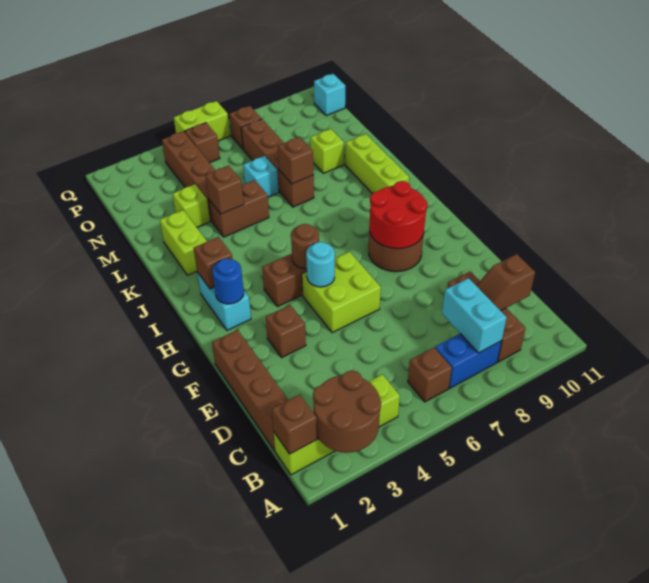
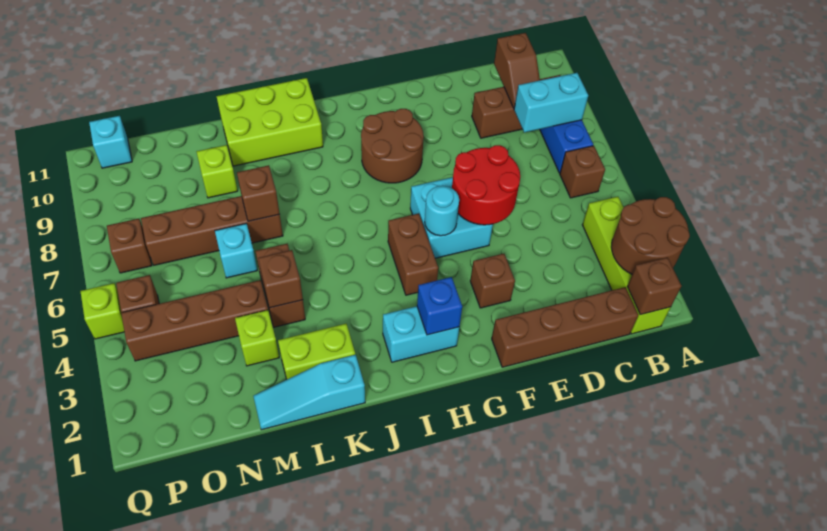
lime 2x2 brick [302,252,381,333] -> cyan 2x2 brick [410,177,493,258]
red 2x2 round brick [369,181,427,249] -> red 2x2 round brick moved to [452,145,520,225]
blue 1x1 round brick [212,259,244,304] -> blue 1x1 brick [417,277,462,335]
brown 1x1 round brick [291,224,319,269] -> none
brown 1x1 brick [194,237,233,289] -> none
lime 1x3 brick [345,134,409,193] -> lime 2x3 brick [216,78,323,166]
none -> cyan 1x3 slope [253,355,365,430]
lime 1x2 brick [174,101,230,141] -> lime 1x1 brick [80,283,124,339]

